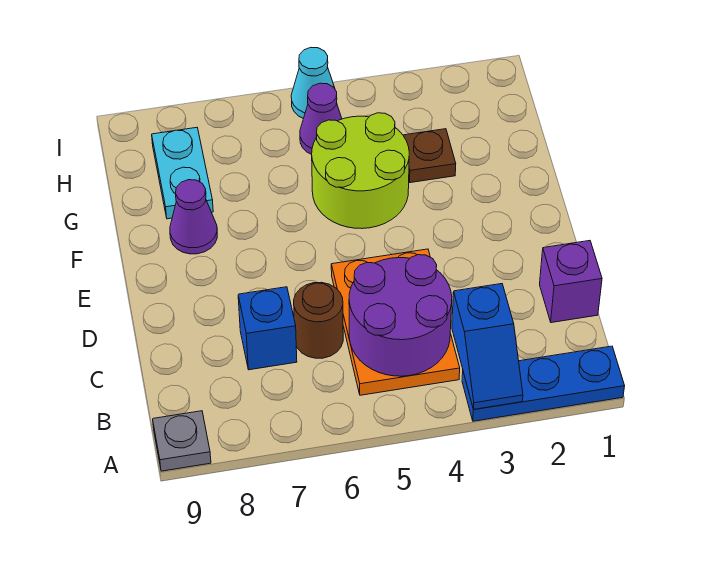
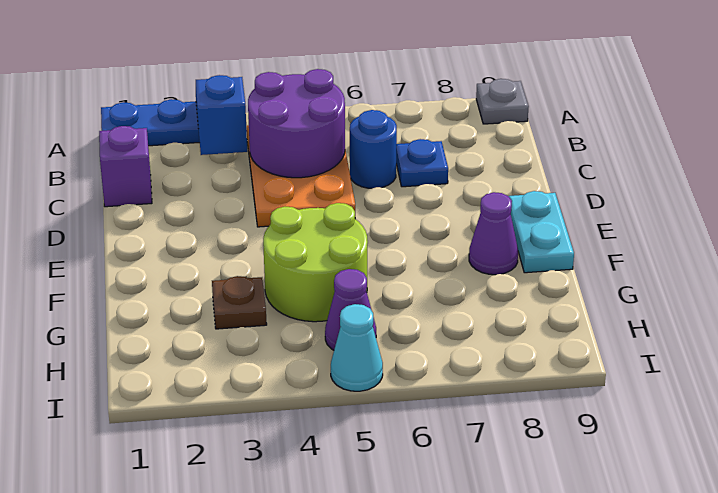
brown 1x1 round brick [294,282,343,358] -> blue 1x1 round brick [350,110,397,188]
blue 1x1 brick [238,287,297,370] -> blue 1x1 plate [396,139,448,187]
cyan 1x2 plate [152,128,213,219] -> cyan 1x2 plate moved to [509,191,574,273]

